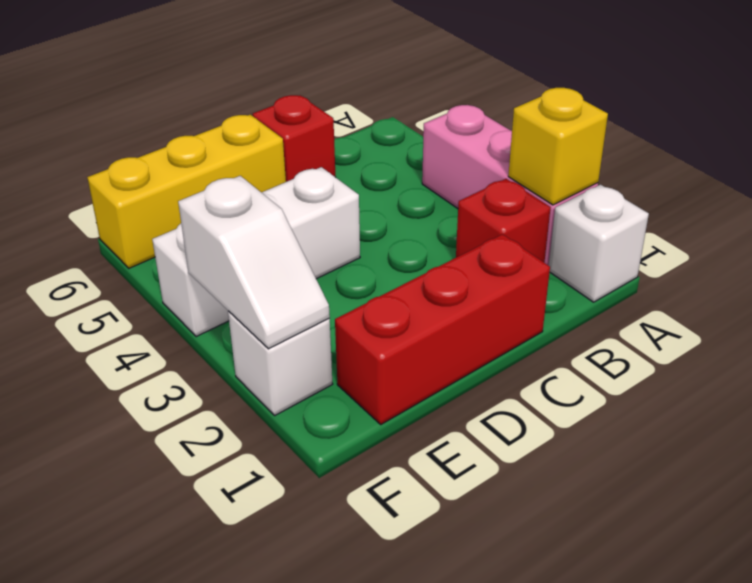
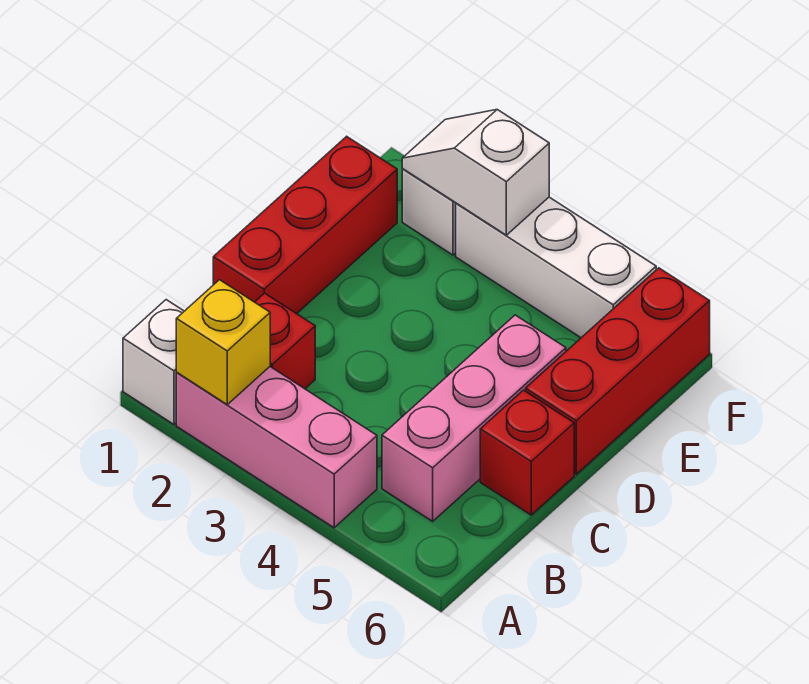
none -> pink 1x3 brick [382,315,566,521]
white 1x3 brick [152,167,360,337] -> white 1x3 brick turned to [456,197,656,338]
yellow 1x3 brick [87,115,286,268] -> red 1x3 brick [526,268,710,474]

